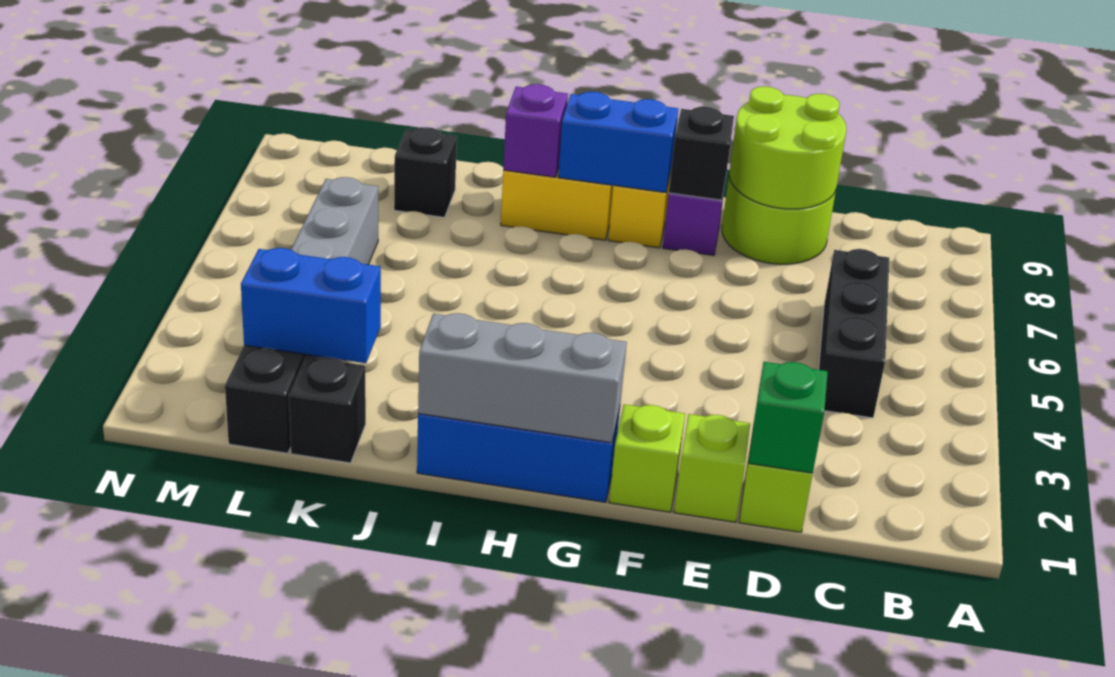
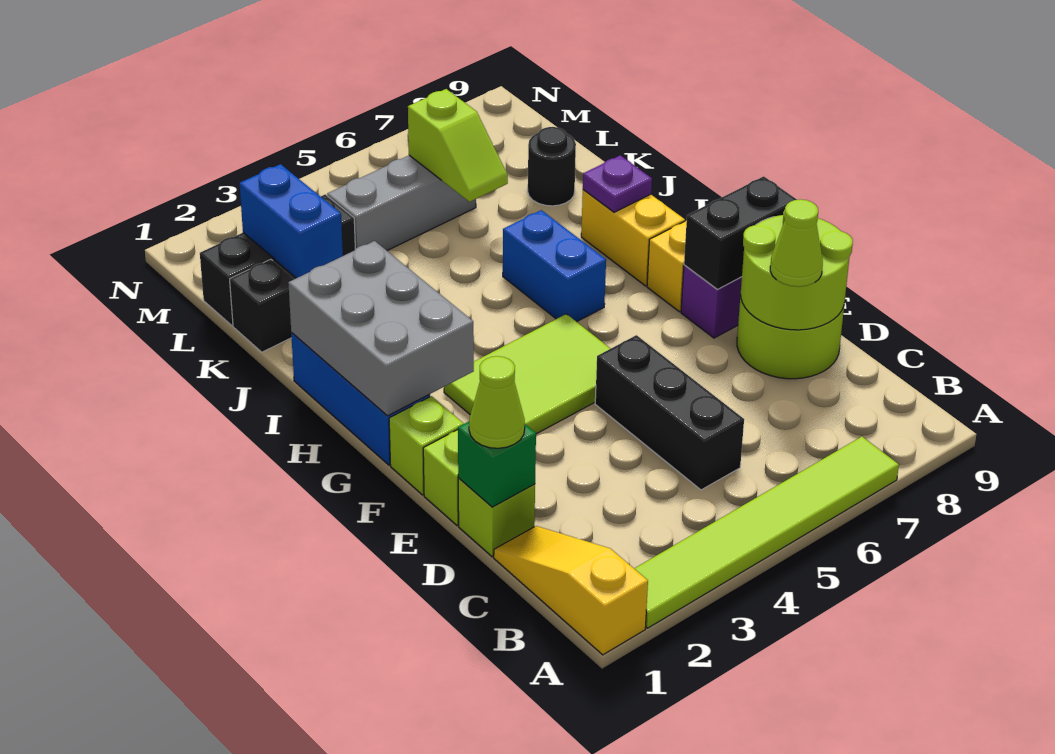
none -> yellow 1x3 slope [494,526,648,655]
none -> lime 1x6 tile [634,437,899,628]
black 1x3 brick [819,249,889,418] -> black 1x3 brick turned to [595,335,744,490]
none -> lime 1x1 cone [469,356,525,448]
none -> lime 1x1 cone [770,199,823,287]
none -> lime 2x3 tile [444,314,610,434]
black 1x1 brick [669,107,734,200] -> black 1x2 brick [684,176,797,289]
grey 1x3 brick [418,313,627,443] -> grey 2x3 brick [288,241,474,416]
blue 1x2 brick [558,92,678,193] -> blue 1x2 brick moved to [503,210,606,322]
purple 1x1 brick [503,84,568,177] -> purple 1x1 plate [583,155,652,212]
none -> lime 1x2 slope [408,89,508,202]
black 1x1 brick [394,127,457,217] -> black 1x1 round brick [528,127,576,206]

